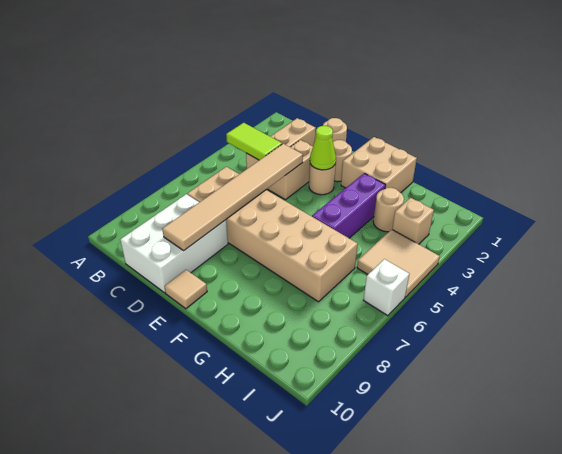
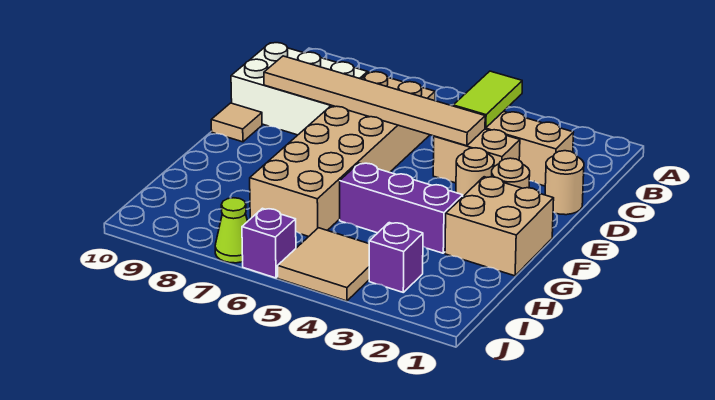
lime 1x1 cone [310,126,336,170] -> lime 1x1 cone moved to [215,198,248,263]
tan 1x1 round brick [373,188,404,232] -> none
tan 1x1 brick [392,198,434,244] -> purple 1x1 brick [369,223,423,292]
white 1x1 brick [364,259,409,316] -> purple 1x1 brick [242,208,296,278]

